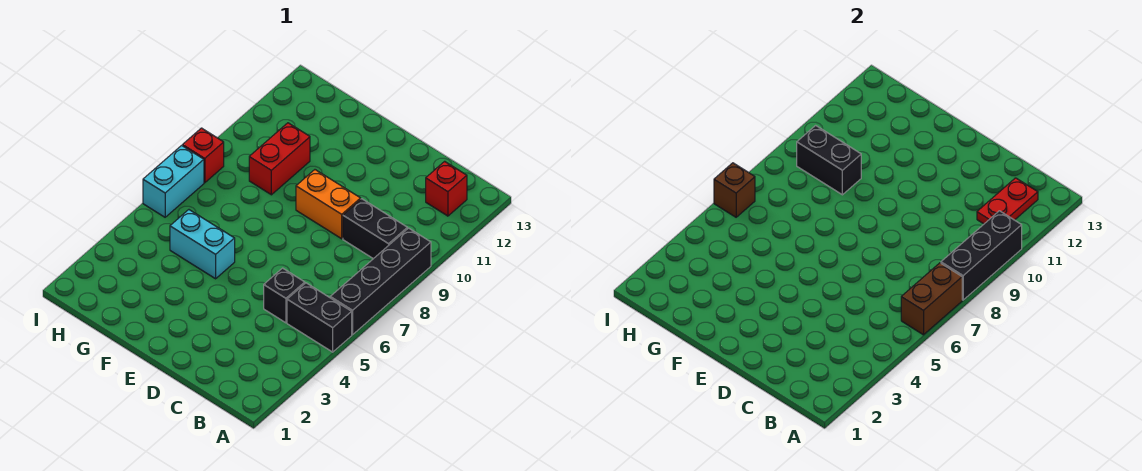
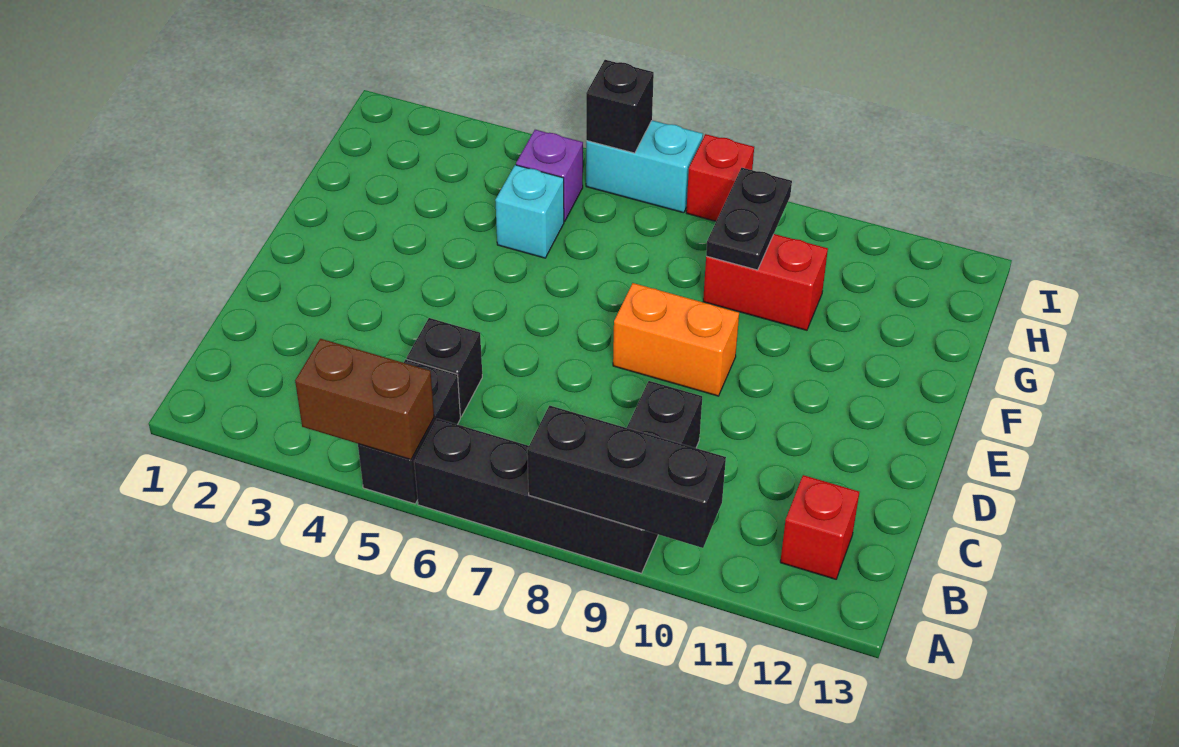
brown 1x2 brick [901,263,962,335] -> brown 1x2 brick moved to [295,339,434,460]
red 1x2 plate [977,178,1038,224] -> none
orange 1x2 brick [296,170,361,239] -> orange 1x2 brick turned to [613,283,739,396]
cyan 1x2 brick [170,210,235,279] -> cyan 1x1 brick [495,165,564,258]
black 1x2 brick [797,125,861,195] -> black 1x2 plate [706,168,792,270]
none -> purple 1x1 brick [516,130,583,222]
brown 1x1 brick [714,163,755,217] -> black 1x1 brick [586,60,654,153]

